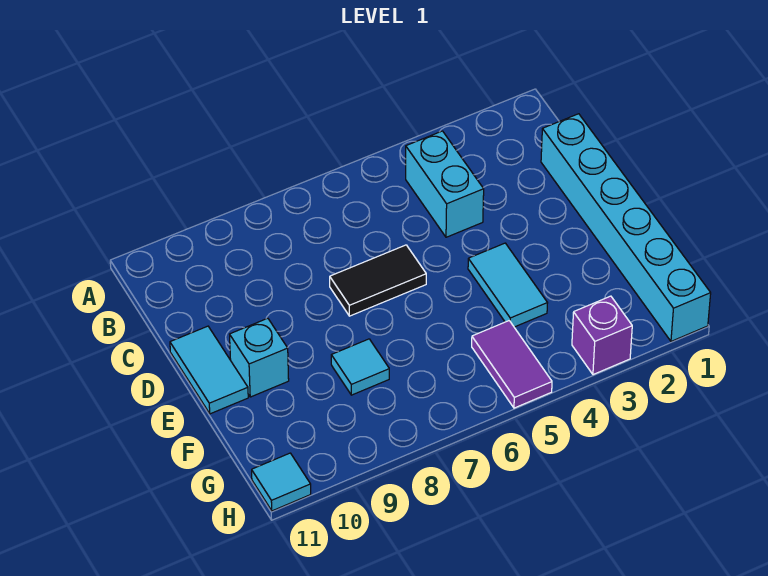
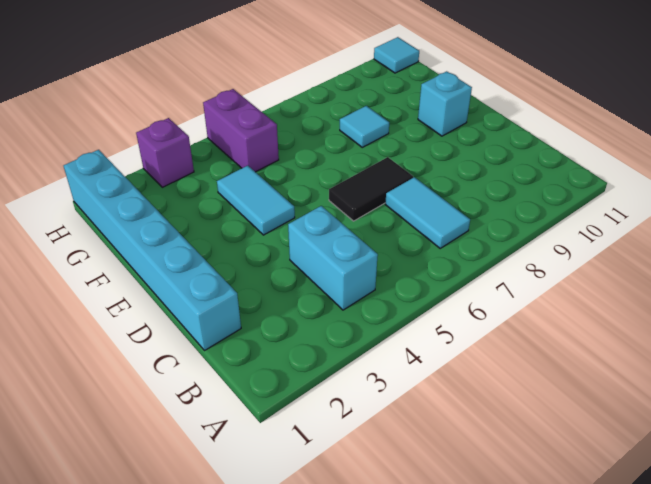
cyan 1x2 tile [170,326,248,414] -> cyan 1x2 tile moved to [385,177,470,248]
purple 1x2 tile [472,321,552,408] -> purple 1x2 brick [203,89,279,172]

